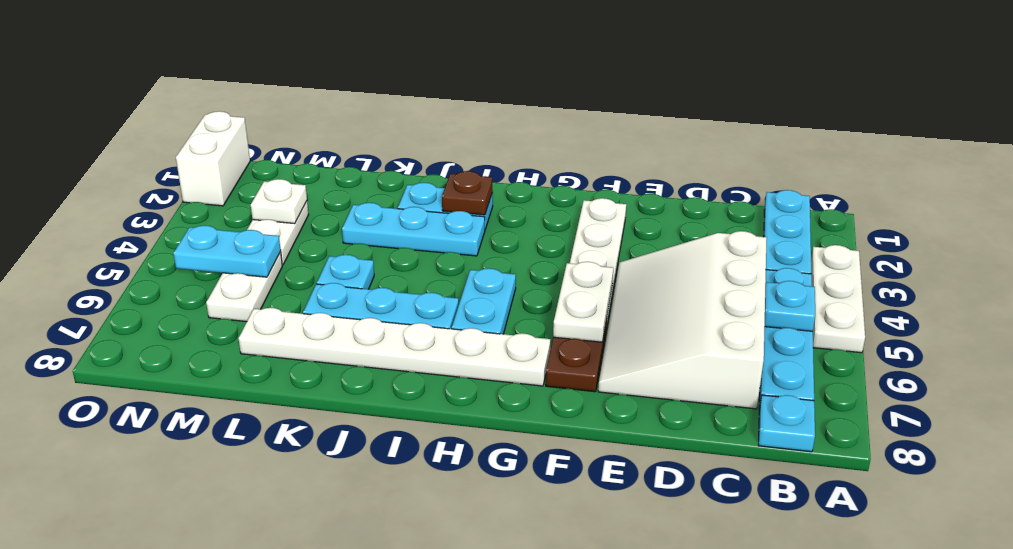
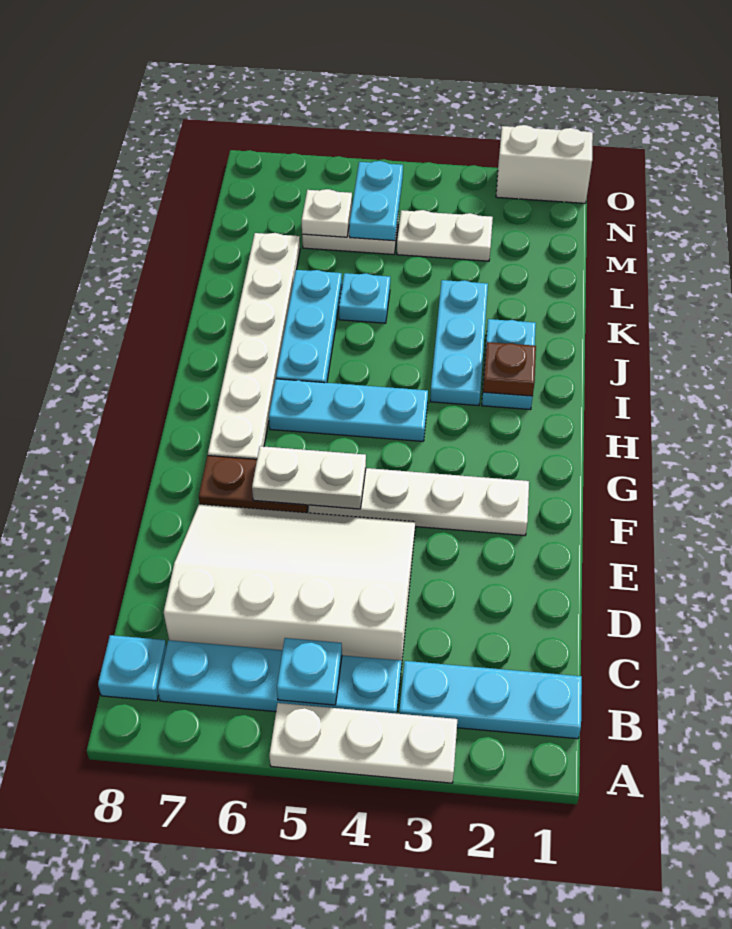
cyan 1x2 plate [452,268,516,334] -> cyan 1x3 plate [269,379,428,441]
white 1x1 plate [251,179,307,224] -> white 1x1 plate moved to [301,189,352,237]

